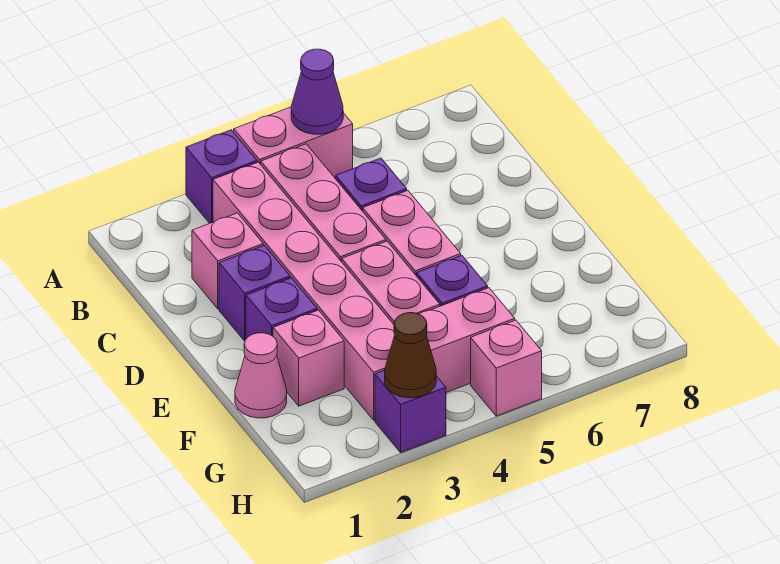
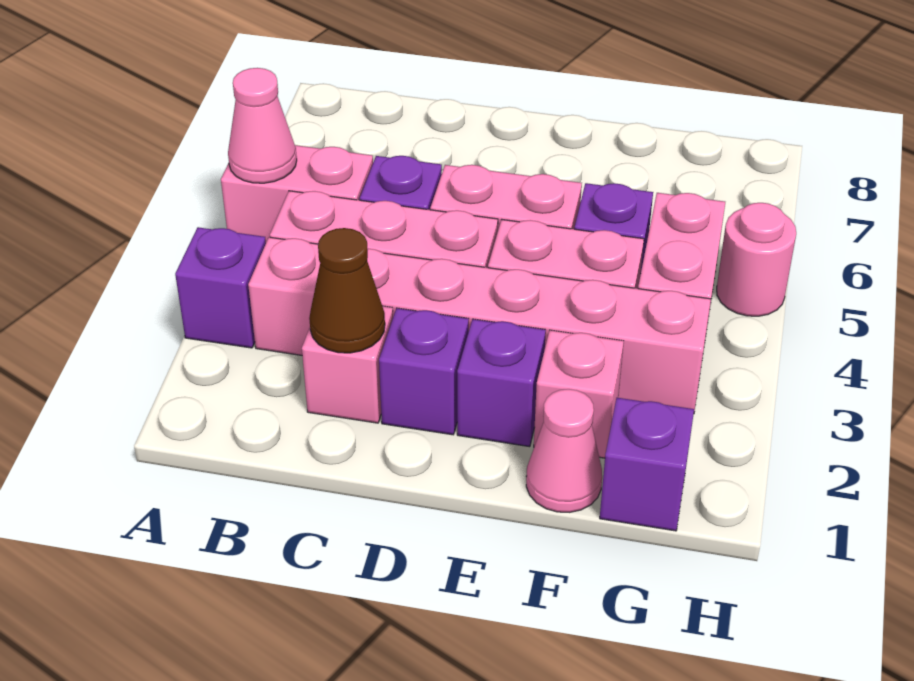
pink 1x2 brick [234,107,353,179] -> pink 1x2 brick turned to [221,145,373,242]
purple 1x1 cone [291,49,343,134] -> pink 1x1 cone [228,68,297,183]
purple 1x1 brick [375,370,446,452] -> purple 1x1 brick moved to [600,398,694,531]
brown 1x1 cone [385,313,436,398] -> brown 1x1 cone moved to [309,228,385,353]
pink 1x1 brick [471,320,542,416] -> pink 1x1 round brick [717,203,796,316]

